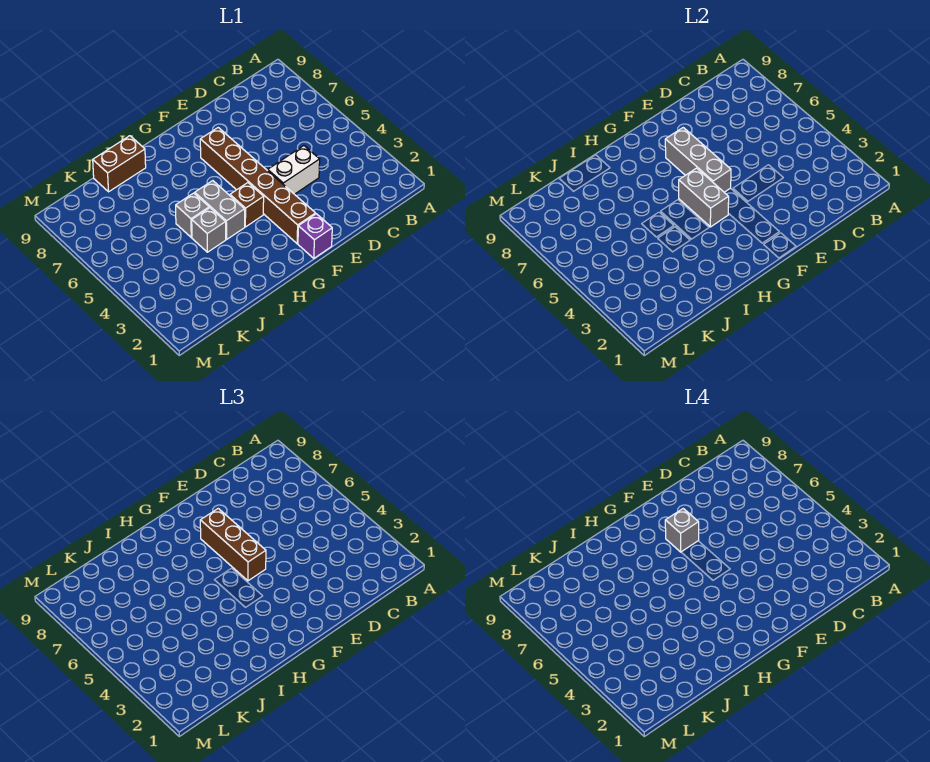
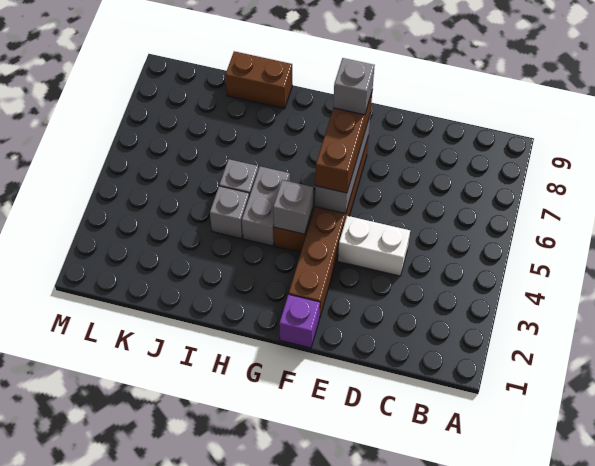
grey 1x2 brick [679,168,729,227] -> grey 1x1 brick [273,180,313,234]

